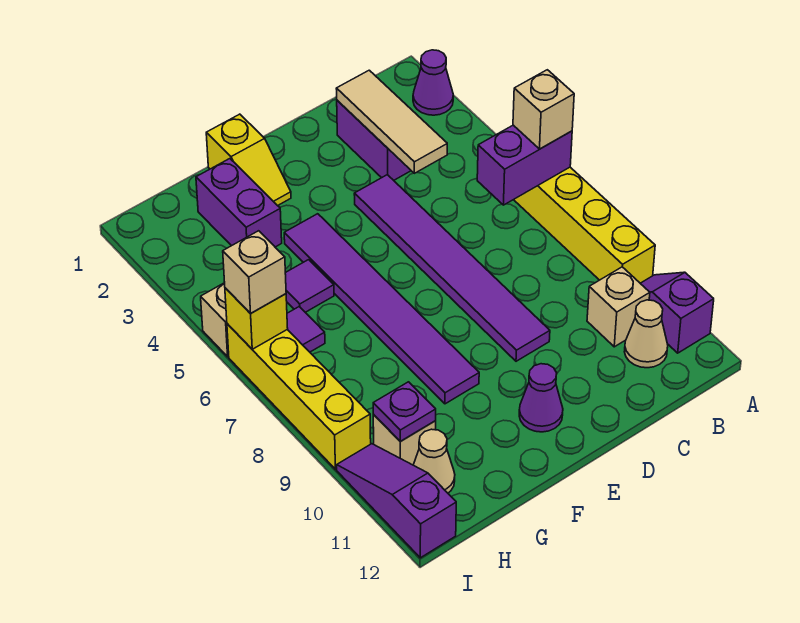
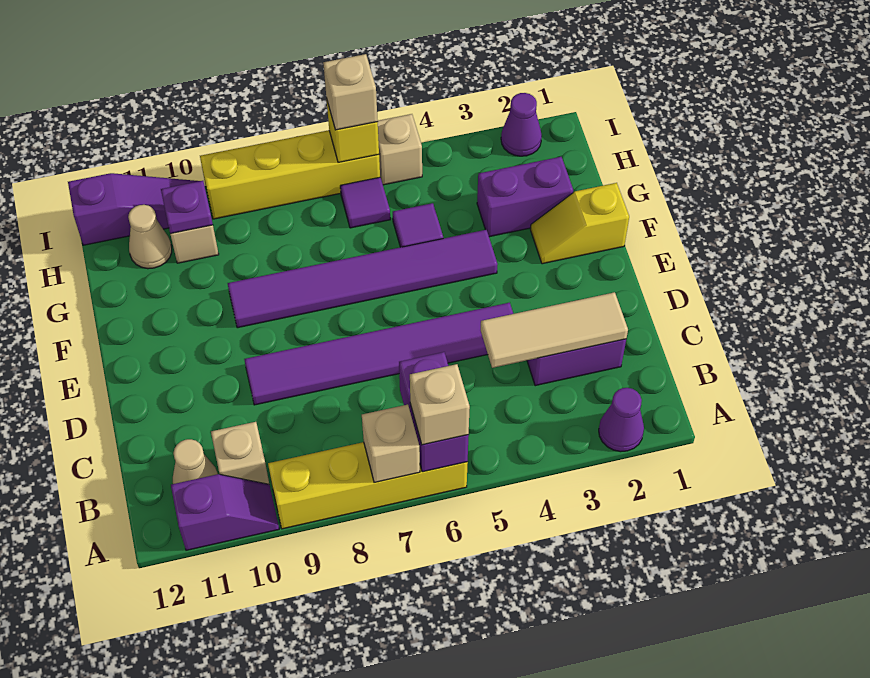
none -> tan 1x1 brick [362,404,420,483]
purple 1x1 cone [519,364,563,432] -> purple 1x1 cone moved to [501,93,542,156]

